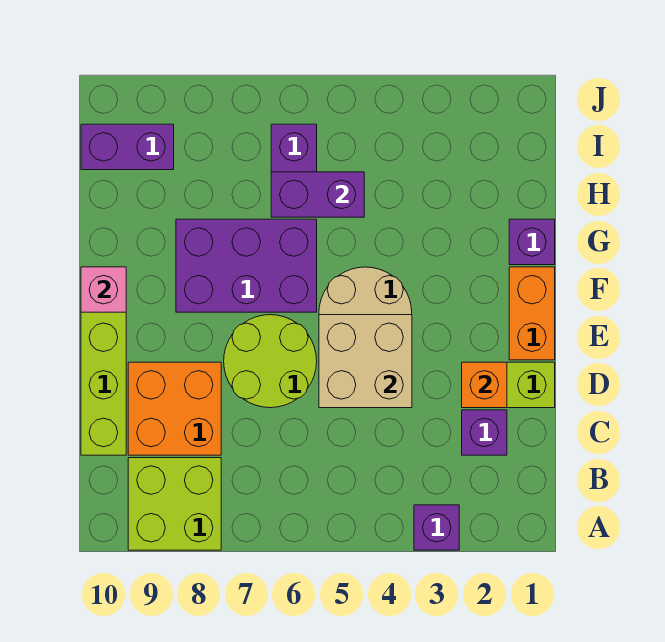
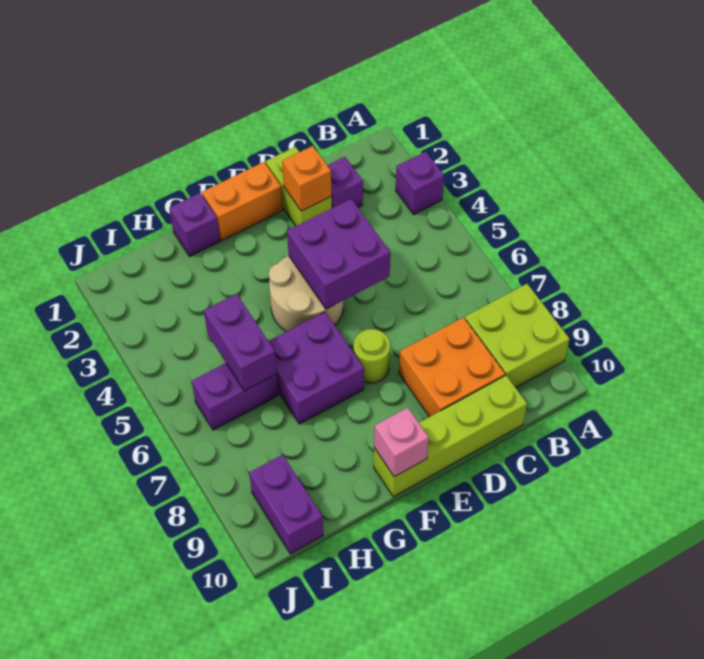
tan 2x2 brick [319,315,412,408] -> purple 2x2 brick [287,199,390,309]
lime 2x2 round brick [224,315,317,408] -> lime 1x1 round brick [353,329,390,383]
purple 2x3 brick [176,219,317,312] -> purple 2x2 brick [268,312,364,424]

